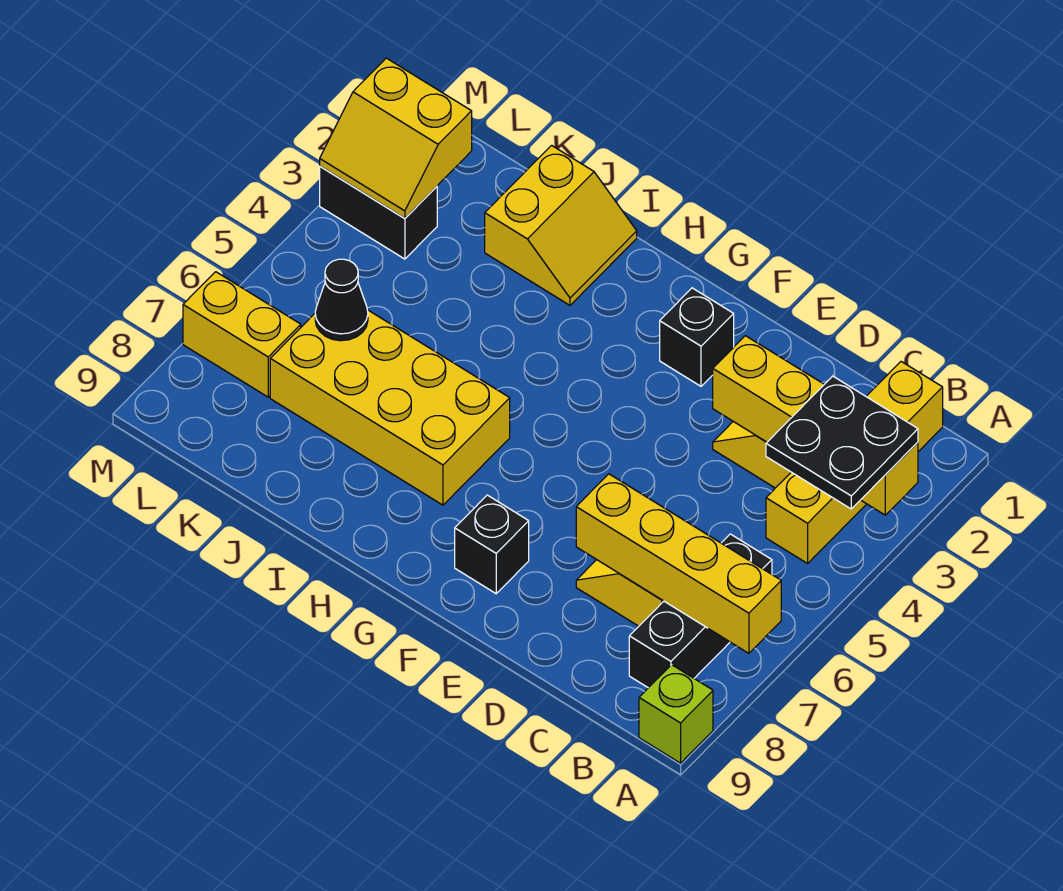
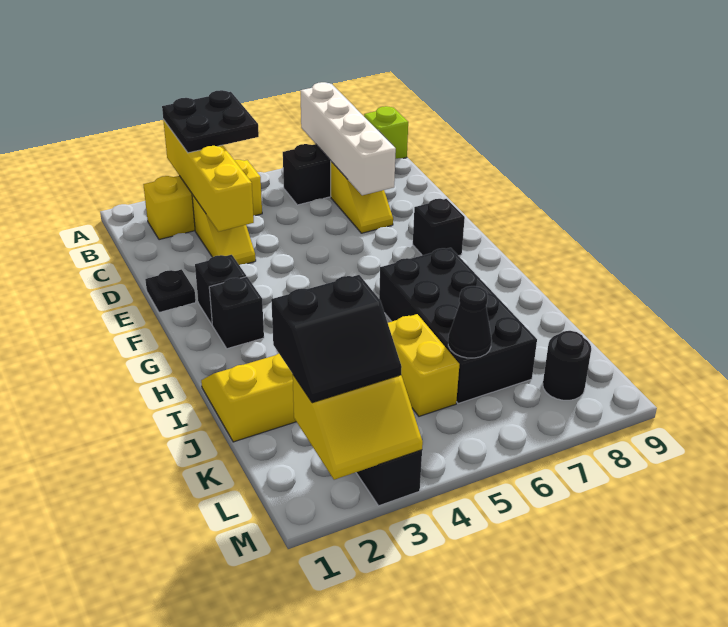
yellow 1x4 brick [576,474,781,653] -> white 1x4 brick [300,82,396,195]
yellow 1x4 brick [766,362,943,563] -> yellow 1x3 brick [143,160,262,240]
none -> black 1x1 plate [145,269,196,312]
none -> black 1x1 brick [209,277,264,349]
yellow 2x4 brick [270,310,510,505] -> black 2x4 brick [379,248,537,404]
none -> black 2x2 slope [271,275,402,403]
yellow 2x2 slope [320,58,472,218] -> yellow 2x2 slope turned to [293,375,423,480]
yellow 1x2 brick [183,272,301,397] -> yellow 1x2 brick moved to [388,314,459,416]
none -> black 1x1 round brick [543,331,591,400]

